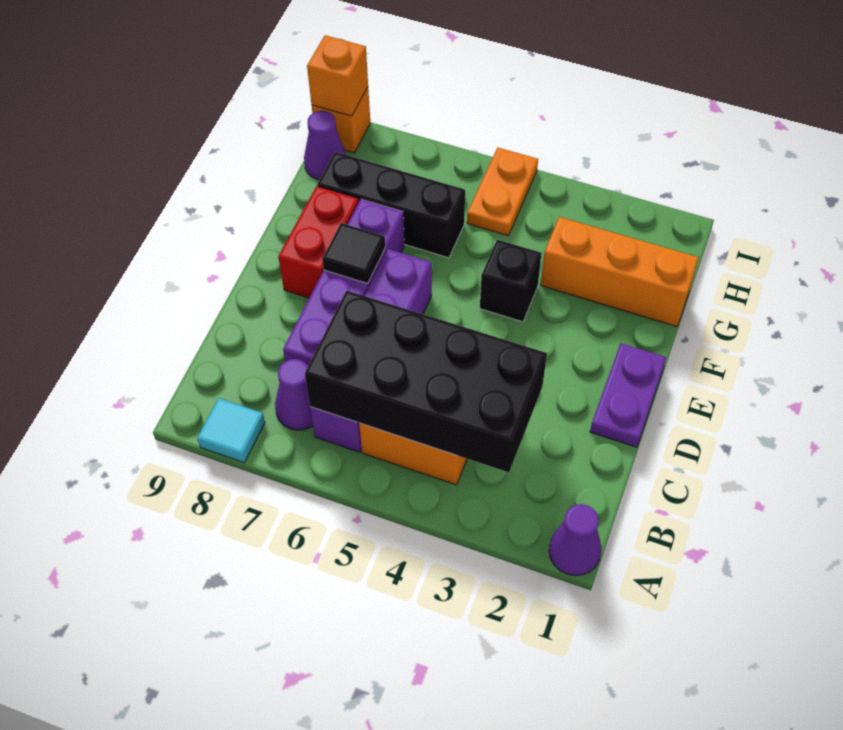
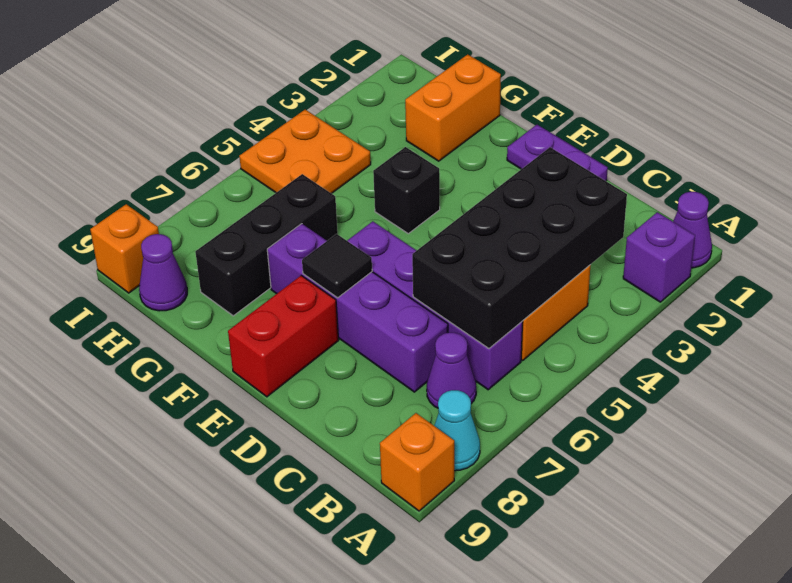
none -> purple 1x1 brick [623,212,695,302]
cyan 1x1 tile [197,398,265,463] -> cyan 1x1 cone [434,390,480,471]
red 1x2 brick [278,186,359,298] -> red 1x2 brick turned to [228,276,339,397]
orange 1x3 brick [541,217,699,327] -> orange 1x2 brick [405,54,501,161]
orange 1x2 plate [467,147,538,236] -> orange 2x2 plate [239,110,371,194]
orange 1x1 brick [307,35,368,116] -> orange 1x1 brick moved to [380,413,454,511]

